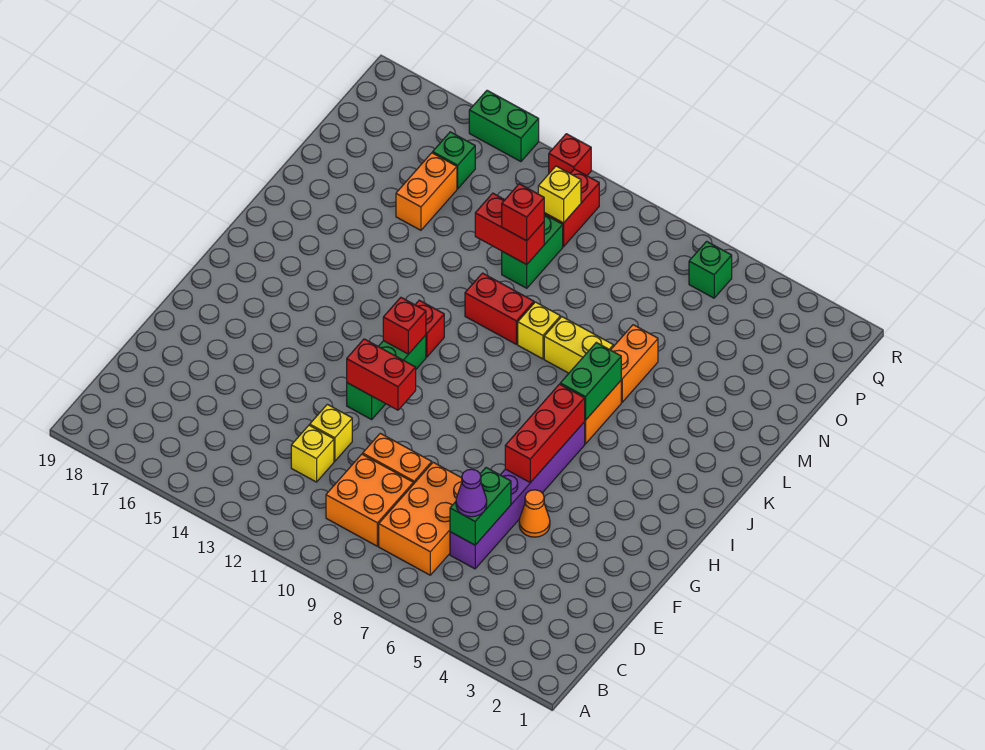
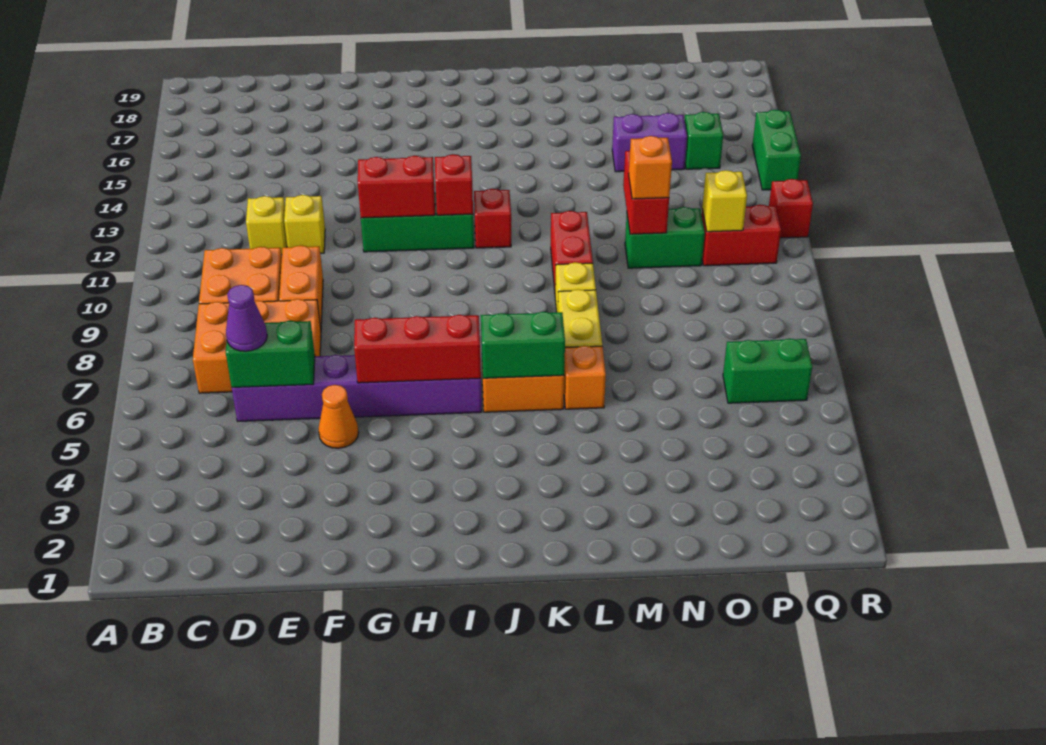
red 1x2 brick [347,339,416,410] -> red 1x2 brick turned to [358,156,435,218]
orange 1x2 brick [611,325,658,402] -> orange 1x1 brick [564,346,606,409]
red 1x1 brick [502,184,544,241] -> orange 1x1 brick [629,136,672,199]
orange 1x2 brick [396,153,457,230] -> purple 1x2 brick [612,113,687,172]
green 1x1 brick [689,241,732,298] -> green 1x2 brick [723,339,812,403]

